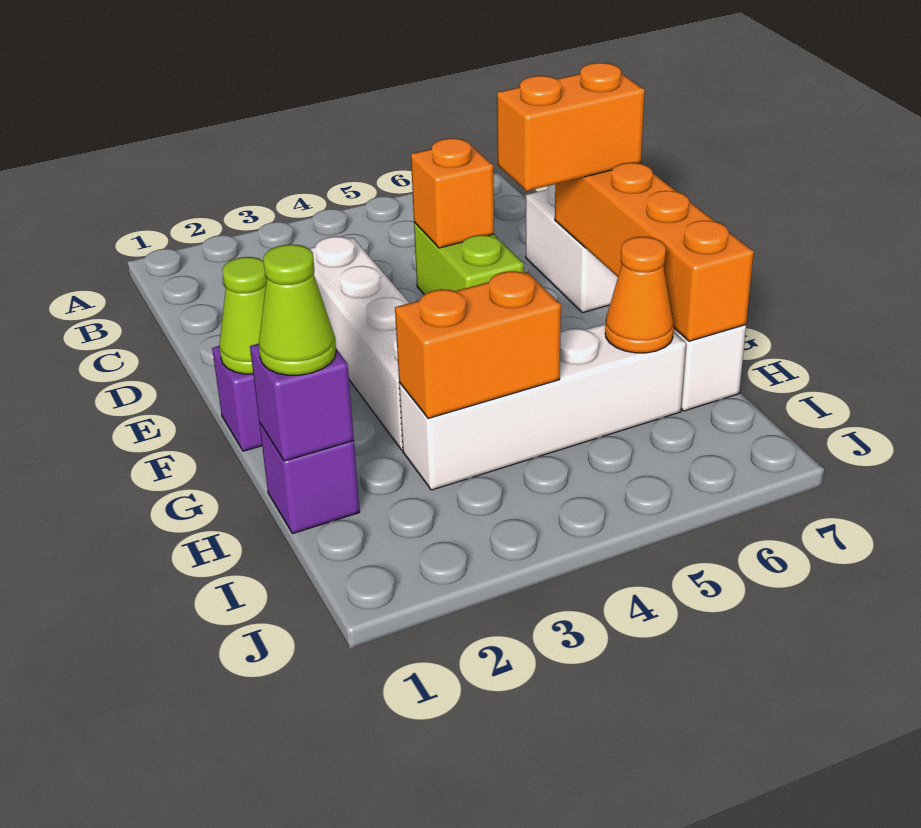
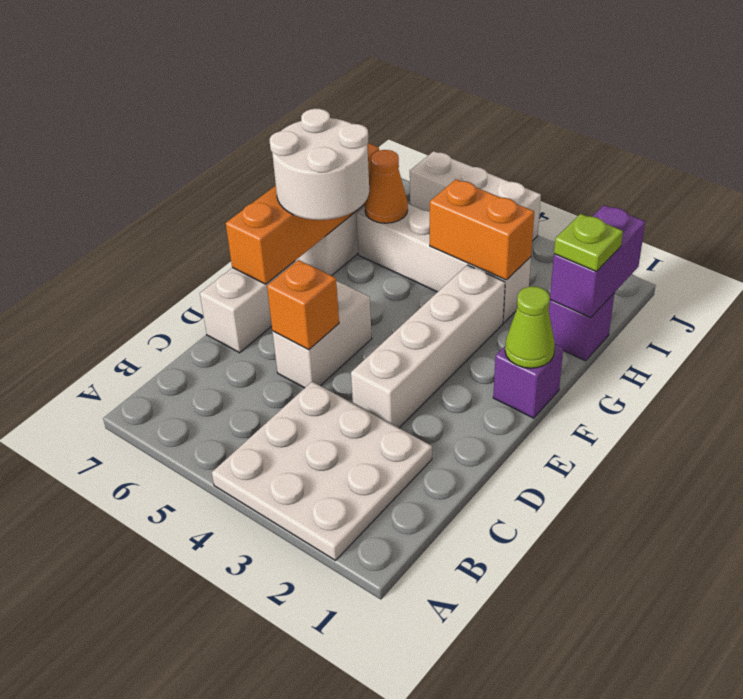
none -> white 3x3 plate [212,382,432,561]
lime 1x2 brick [414,222,524,295] -> white 1x2 brick [272,281,372,388]
orange 1x2 brick [497,63,645,191] -> none
none -> white 2x2 round brick [270,109,369,220]
purple 1x1 brick [250,344,354,461] -> purple 1x2 brick [550,205,645,318]
lime 1x1 cone [259,244,336,375] -> lime 1x1 plate [554,214,623,272]
none -> white 1x3 brick [410,151,541,241]

